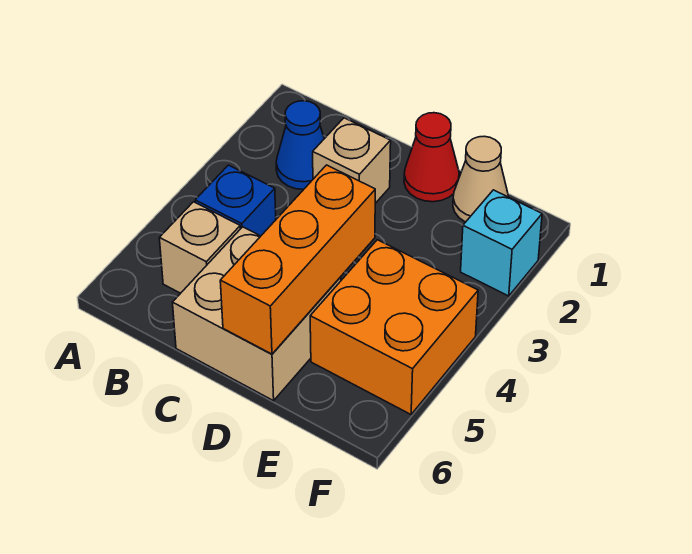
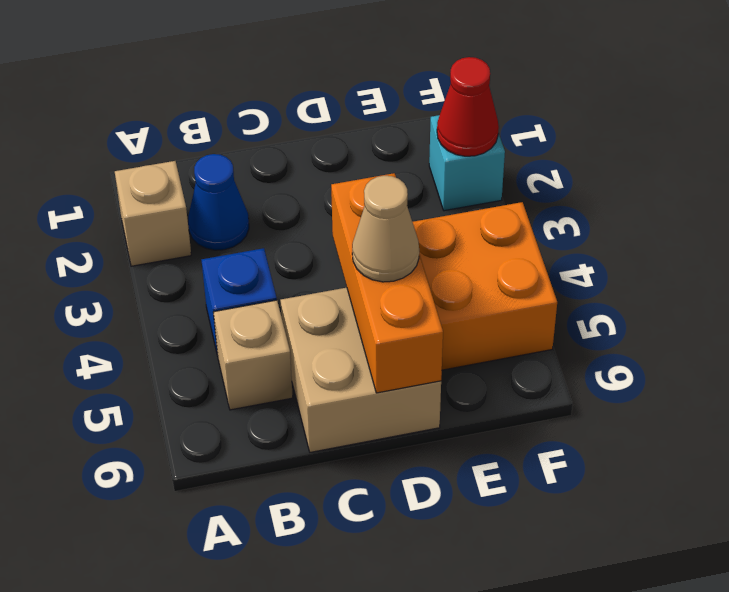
tan 1x1 brick [313,118,391,203] -> tan 1x1 brick moved to [115,161,191,266]
red 1x1 cone [404,113,459,202] -> red 1x1 cone moved to [437,57,499,156]
tan 1x1 cone [453,136,509,222] -> tan 1x1 cone moved to [352,176,419,282]

